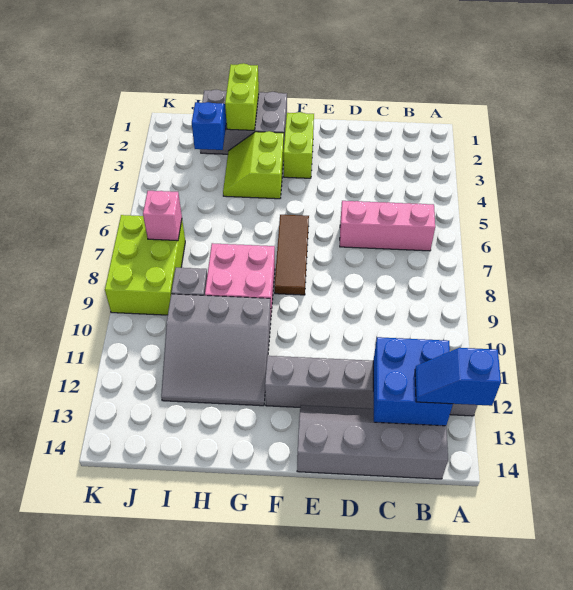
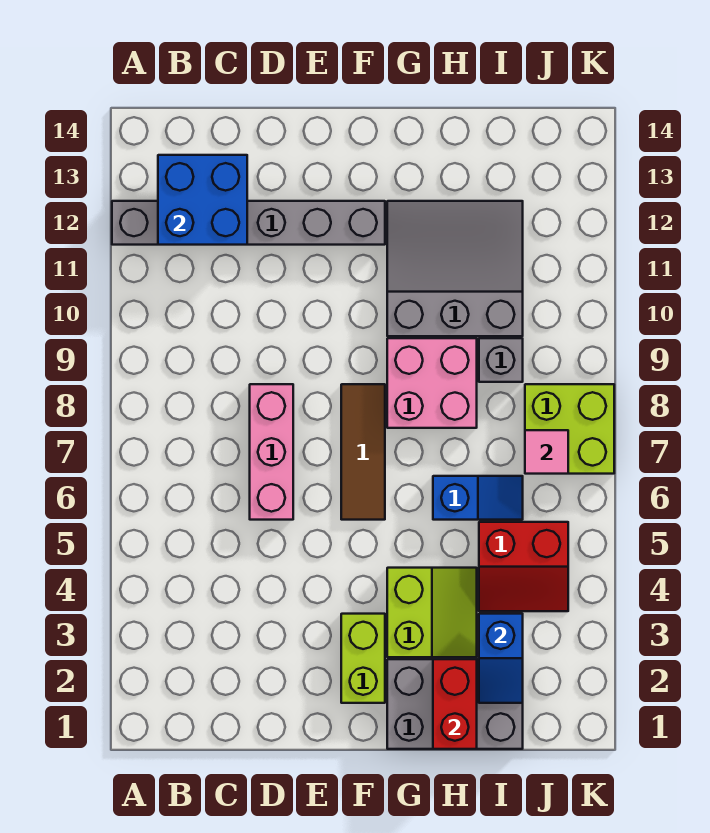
blue 1x2 slope [415,348,501,406] -> blue 1x2 slope moved to [433,476,523,520]
pink 1x3 brick [340,201,435,251] -> pink 1x3 brick turned to [250,384,293,520]
grey 2x4 slope [297,405,448,479] -> none
lime 1x2 brick [225,63,259,130] -> red 1x2 brick [433,659,477,749]
none -> red 2x2 slope [479,522,568,611]
lime 2x3 brick [105,215,185,315] -> lime 2x2 brick [525,384,614,474]
pink 1x1 brick [143,191,182,241] -> pink 1x1 tile [525,430,568,474]

